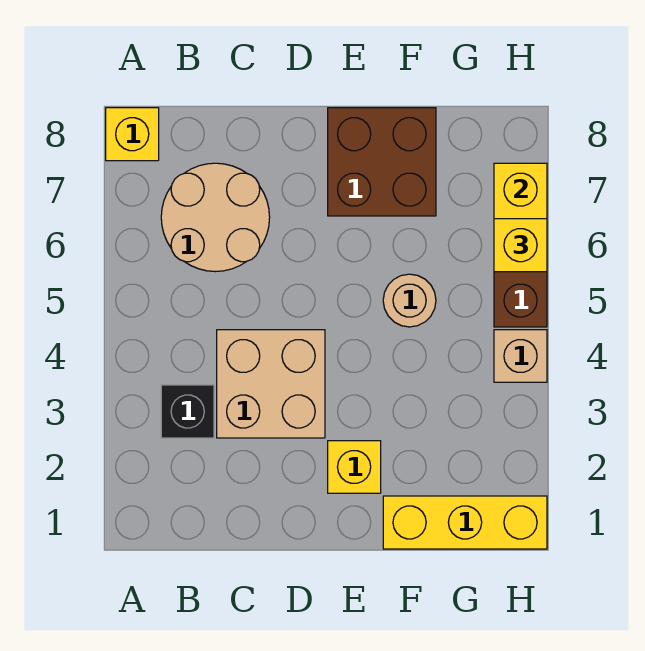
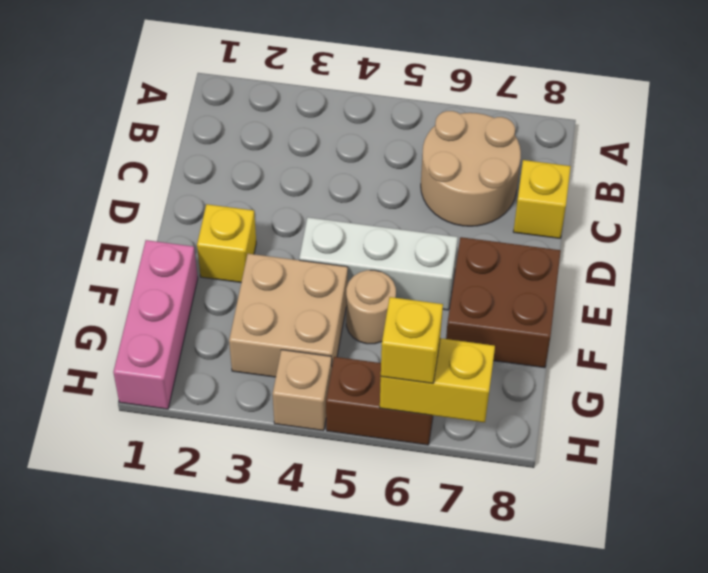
yellow 1x1 brick [106,108,159,161] -> yellow 1x1 brick moved to [513,160,571,238]
black 1x1 brick [161,385,214,438] -> none
tan 2x2 brick [217,330,325,438] -> tan 2x2 brick moved to [229,254,348,377]
none -> white 1x3 brick [299,217,458,310]
yellow 1x3 brick [383,496,547,549] -> pink 1x3 brick [113,240,198,409]

